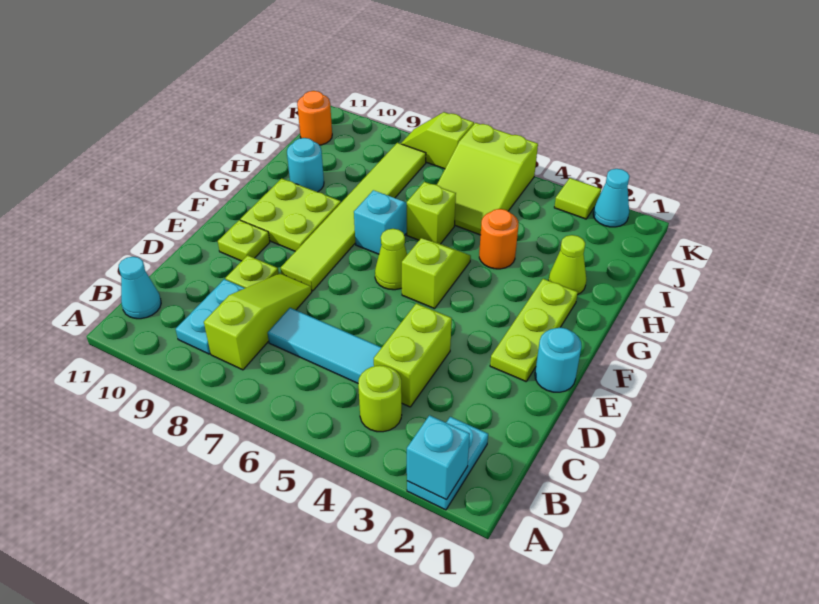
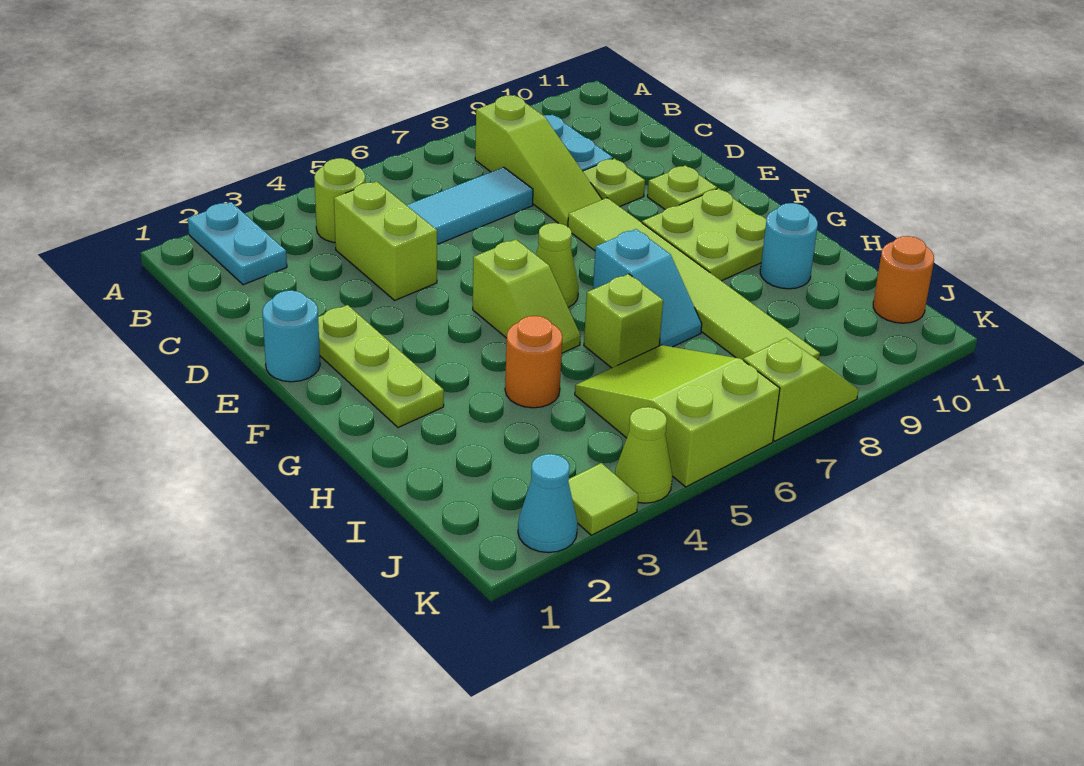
cyan 1x1 brick [407,415,470,500] -> none
cyan 1x1 cone [119,257,161,319] -> none
lime 1x1 cone [549,235,586,295] -> lime 1x1 cone moved to [615,407,672,503]

